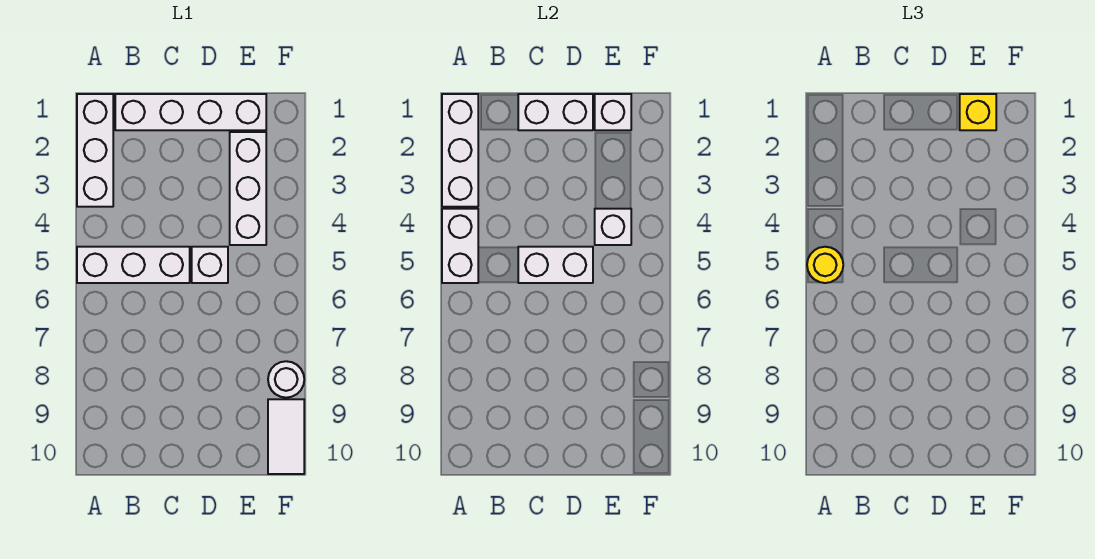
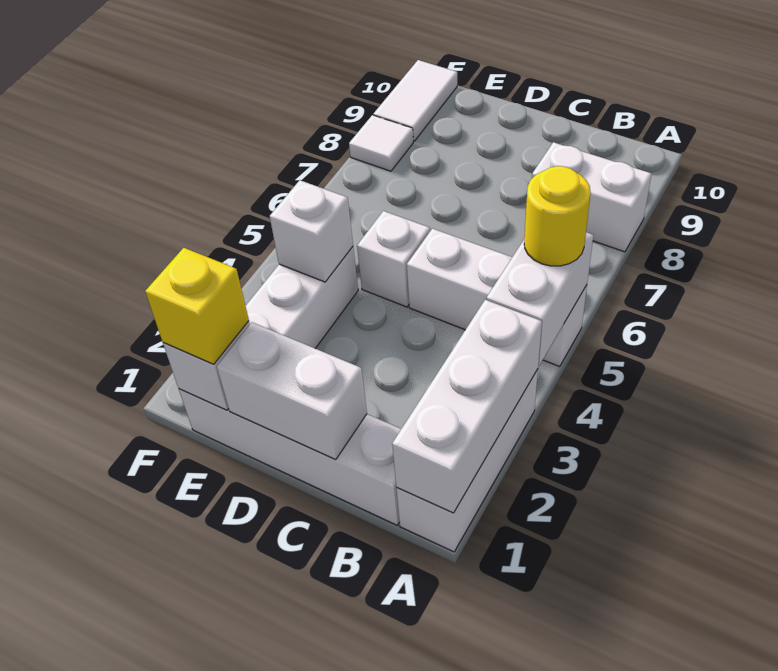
white 1x2 brick [518,247,593,283] -> white 1x2 brick moved to [532,142,651,252]
white 1x1 round brick [268,361,304,398] -> white 1x1 tile [349,115,413,171]

